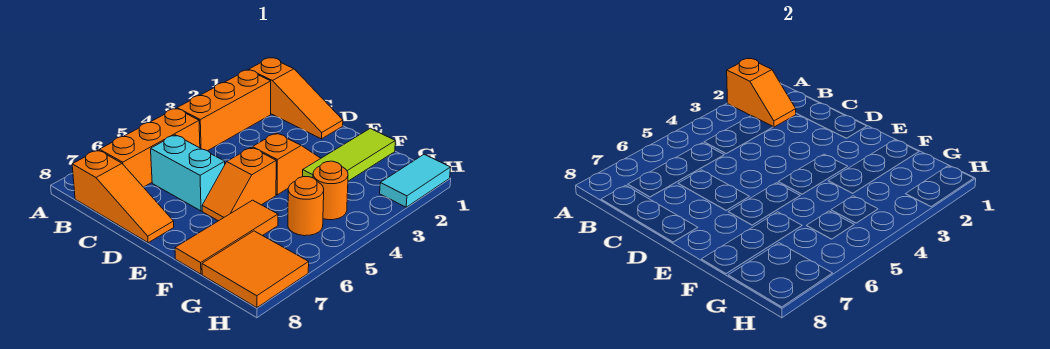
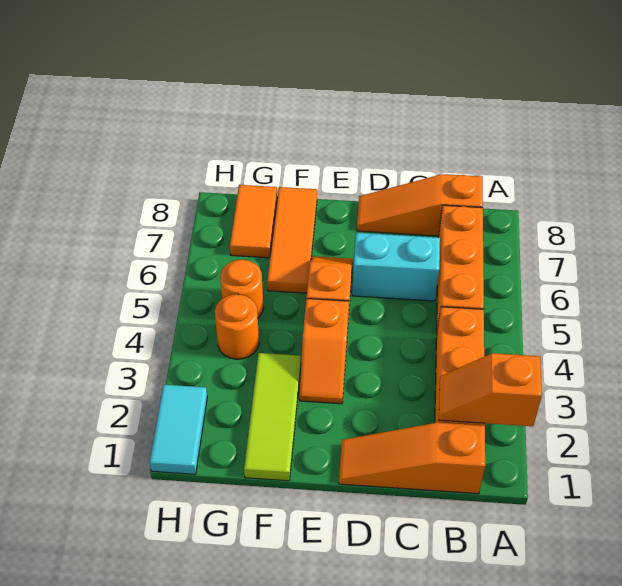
orange 2x2 tile [202,231,309,308] -> orange 1x2 tile [230,185,277,258]

